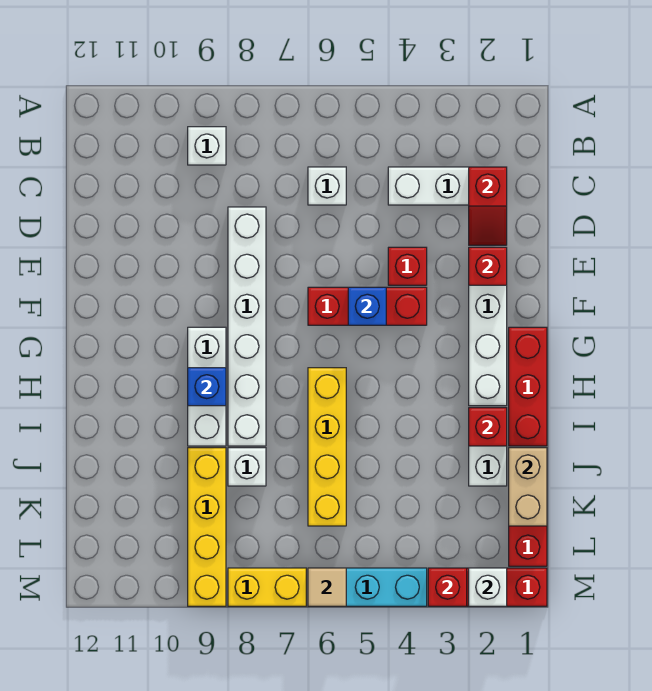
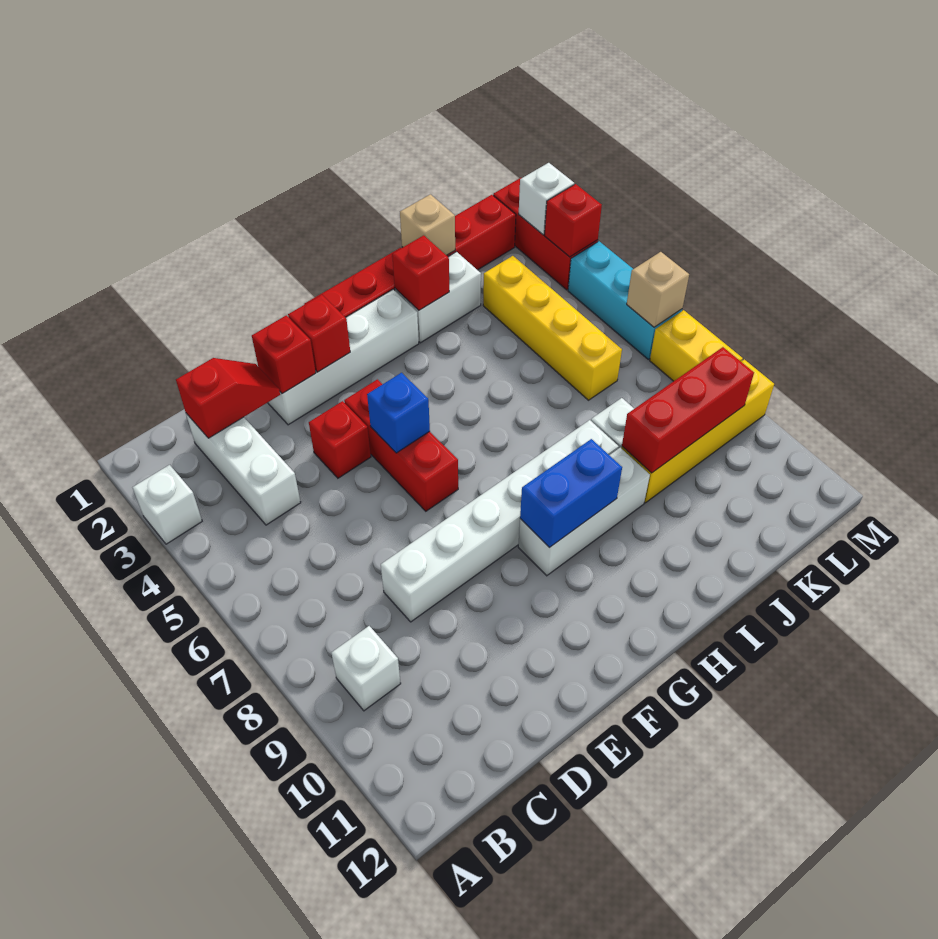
white 1x1 brick [308,167,346,205] -> white 1x1 brick moved to [133,465,202,544]
none -> red 1x1 brick [288,295,350,372]
yellow 1x4 brick [308,368,346,526] -> yellow 1x4 brick turned to [483,256,622,400]
blue 1x1 brick [188,368,226,406] -> blue 1x2 brick [520,439,622,548]
tan 1x2 brick [509,448,547,526] -> tan 1x1 brick [400,194,455,255]
none -> red 1x3 brick [622,347,754,473]
tan 1x1 tile [308,568,346,606] -> tan 1x1 brick [627,252,689,327]

